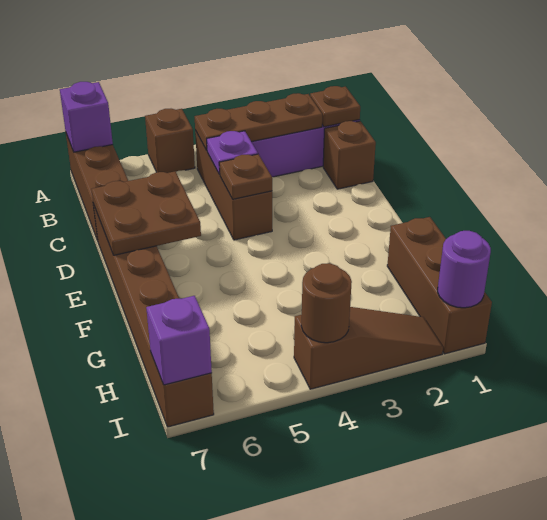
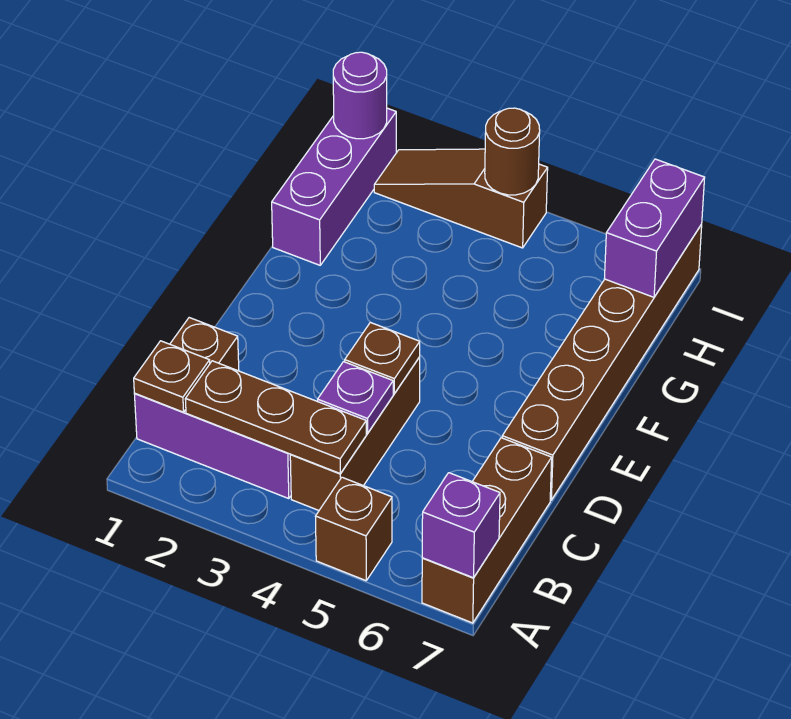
brown 2x2 plate [91,171,201,255] -> none
brown 1x3 brick [387,217,492,354] -> purple 1x3 brick [272,108,396,265]
purple 1x1 brick [146,296,212,385] -> purple 1x2 brick [604,159,705,297]

